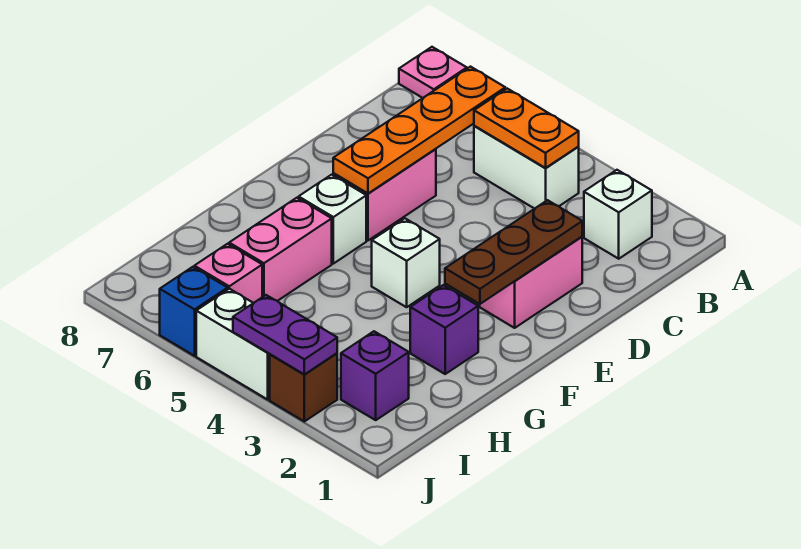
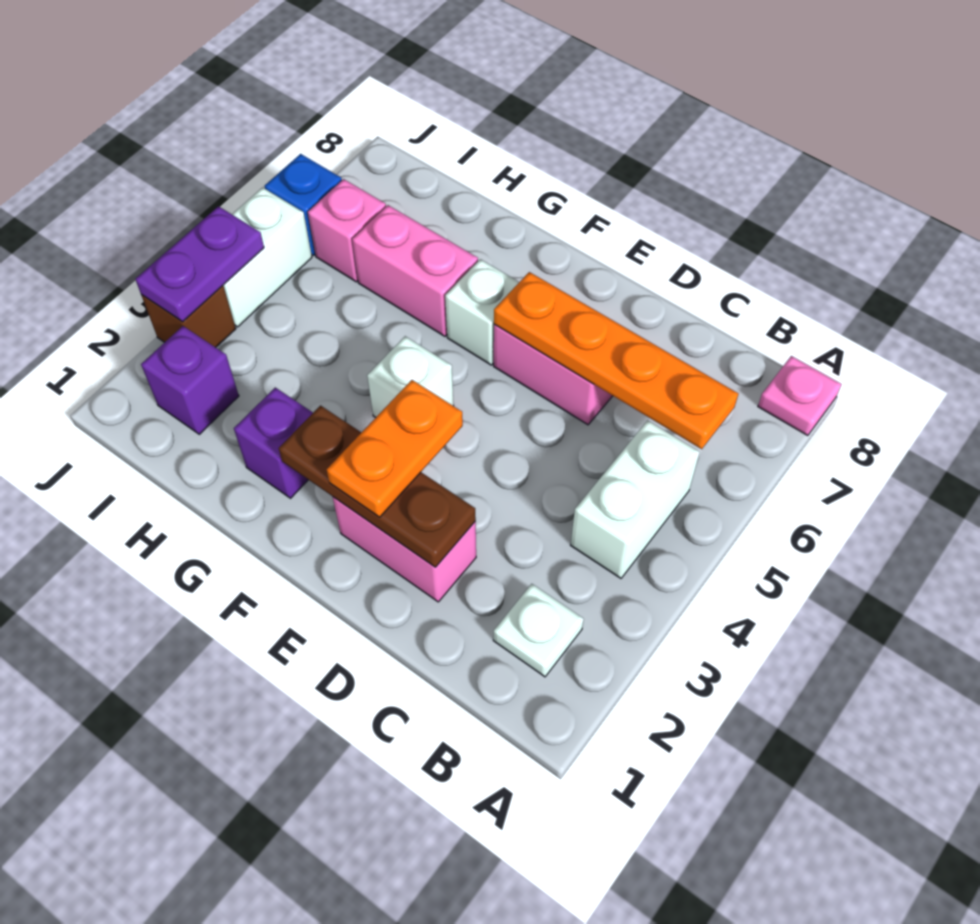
white 1x1 brick [584,170,652,259] -> white 1x1 plate [493,584,584,677]
orange 1x2 plate [474,89,579,168] -> orange 1x2 plate moved to [327,380,463,517]

